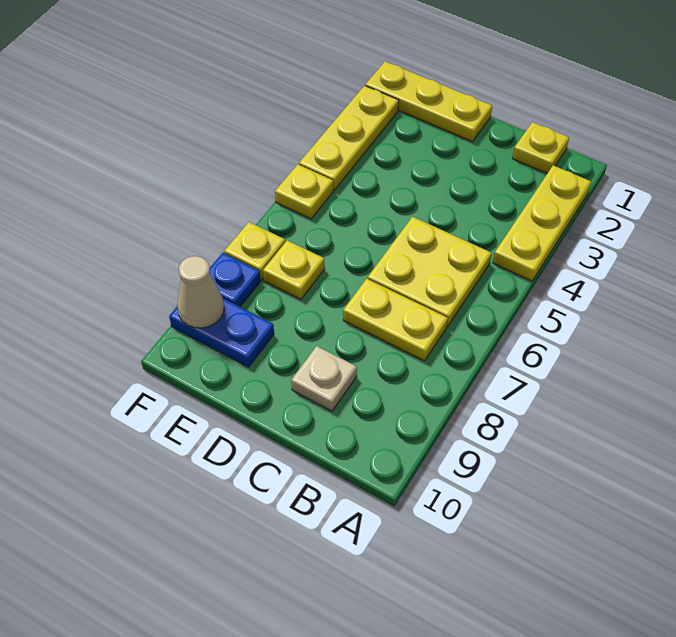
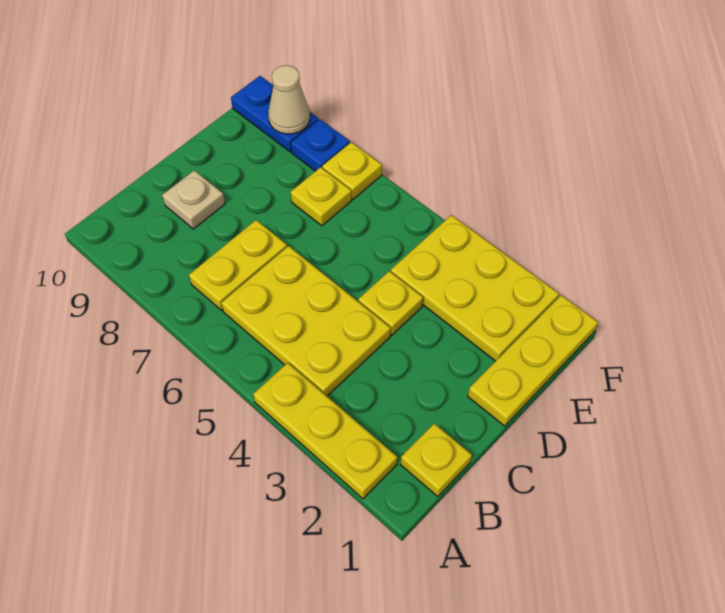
yellow 2x2 plate [368,217,492,327] -> yellow 2x3 plate [221,246,391,396]
blue 1x2 plate [169,298,274,367] -> blue 1x2 plate turned to [231,76,319,152]
yellow 1x3 plate [299,86,399,190] -> yellow 2x3 plate [391,215,559,361]
yellow 1x1 plate [275,164,333,219] -> yellow 1x1 plate moved to [358,271,423,335]

